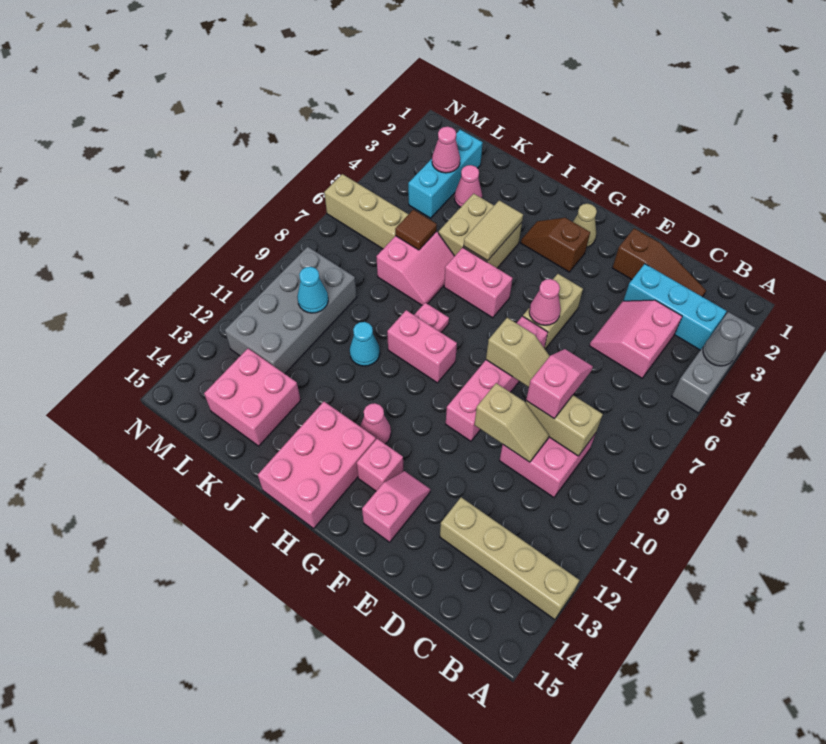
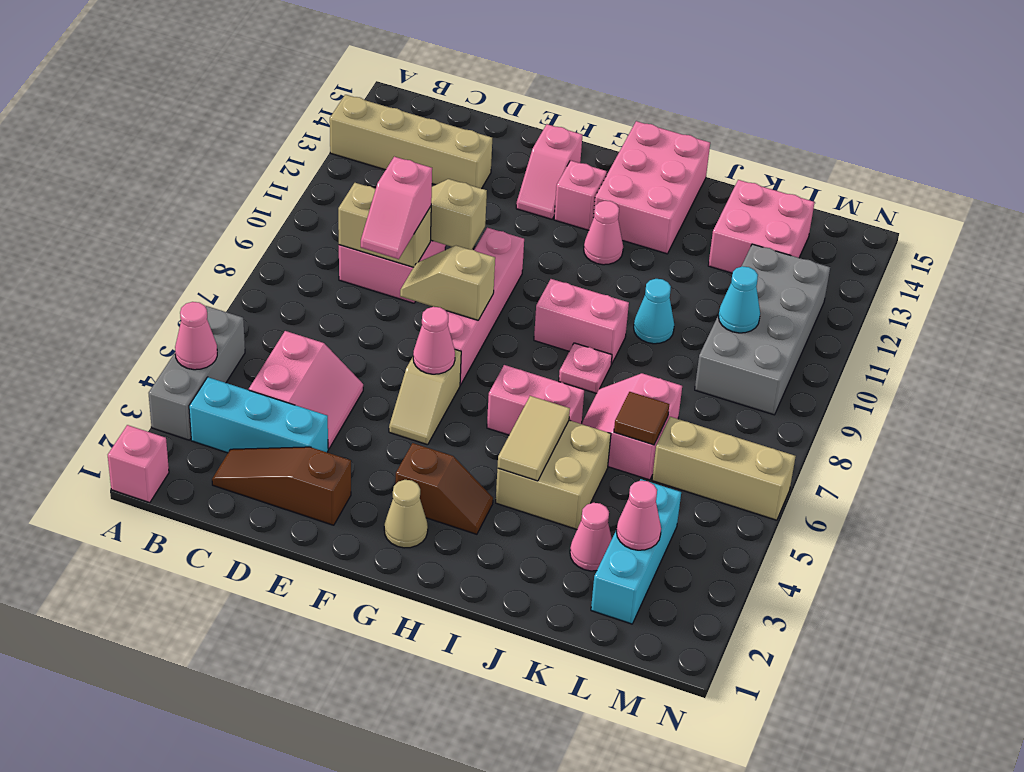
none -> pink 1x1 brick [108,425,169,503]
grey 1x1 cone [703,320,742,366] -> pink 1x1 cone [175,302,217,370]
tan 1x2 brick [523,274,583,349] -> tan 1x2 slope [389,350,461,445]

